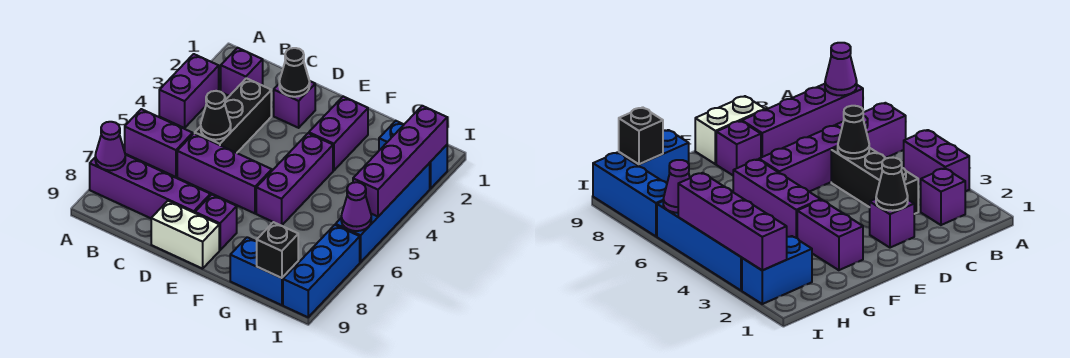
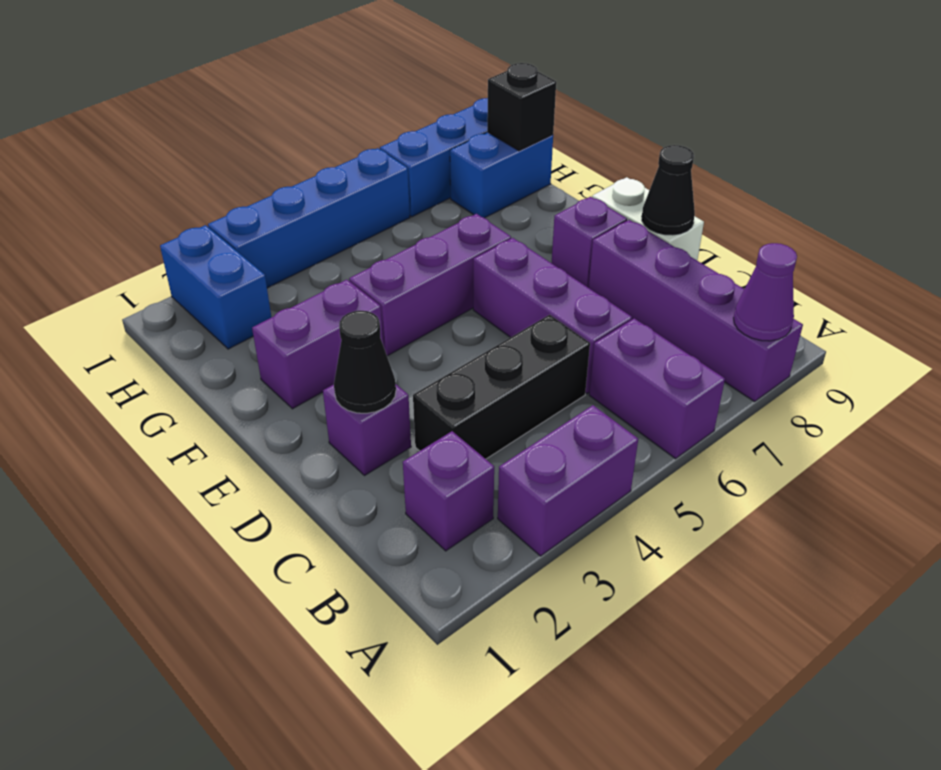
black 1x1 cone [201,91,231,140] -> black 1x1 cone moved to [642,145,695,235]
blue 1x2 brick [230,237,298,305] -> blue 1x2 brick turned to [450,132,553,218]
purple 1x4 brick [353,106,447,216] -> none
purple 1x1 cone [341,182,371,231] -> none

